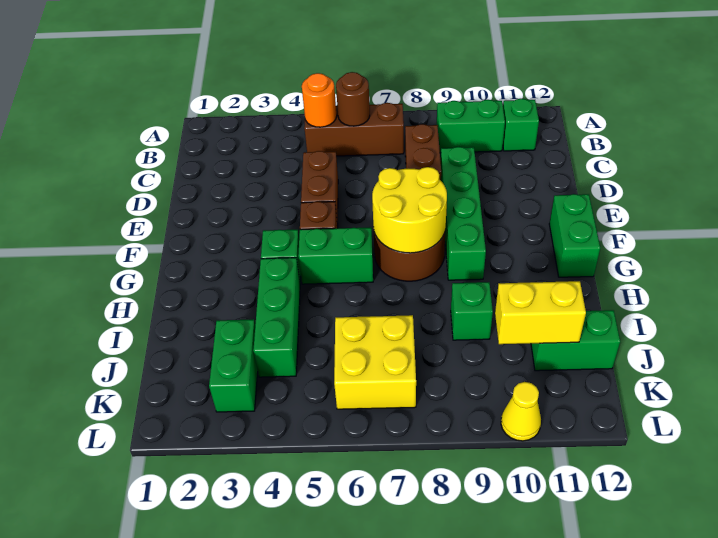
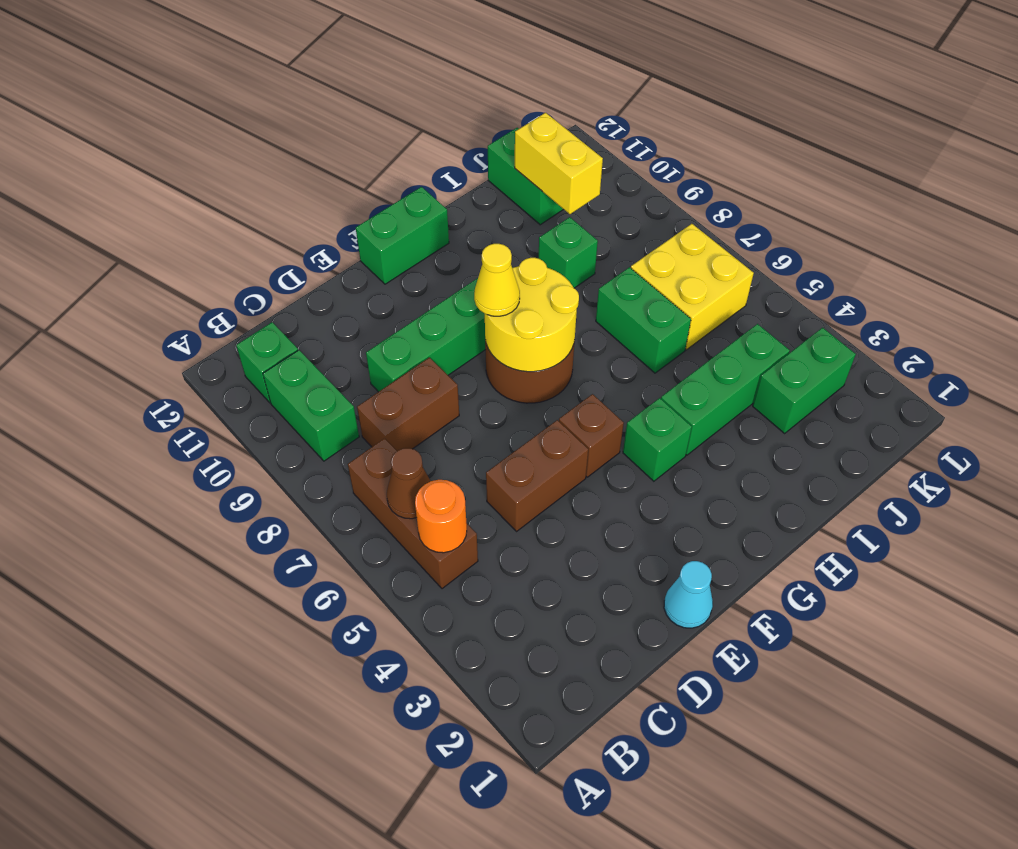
brown 1x1 round brick [336,72,370,126] -> brown 1x1 cone [387,448,430,519]
none -> cyan 1x1 cone [664,561,713,628]
green 1x2 brick [298,227,373,284] -> green 1x2 brick moved to [596,267,691,373]
yellow 1x1 cone [501,382,541,441] -> yellow 1x1 cone moved to [474,244,520,316]

